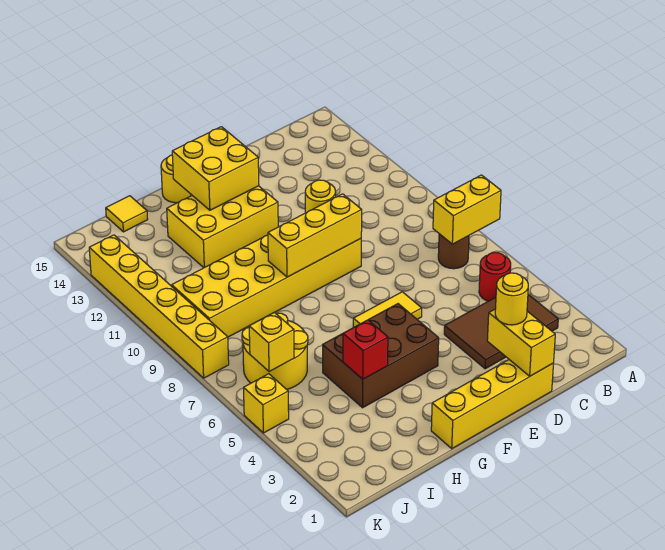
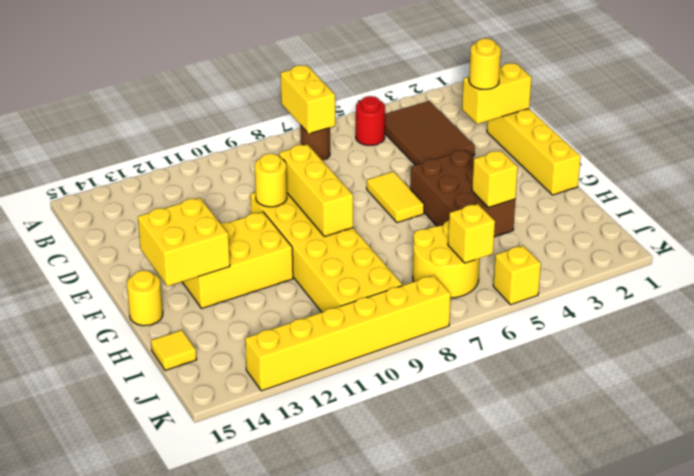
yellow 2x3 brick [167,186,278,268] -> yellow 2x3 brick turned to [182,212,293,309]
red 1x1 brick [343,320,388,379] -> yellow 1x1 brick [472,151,518,207]

